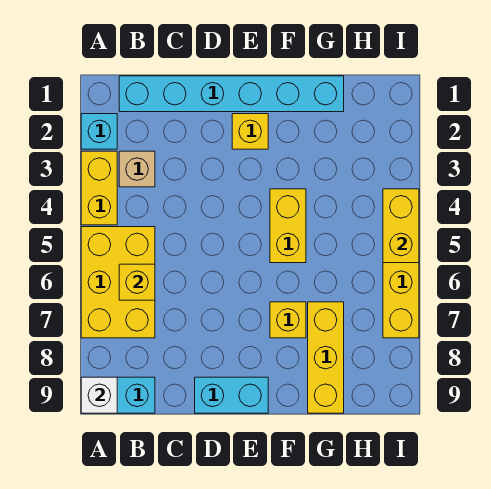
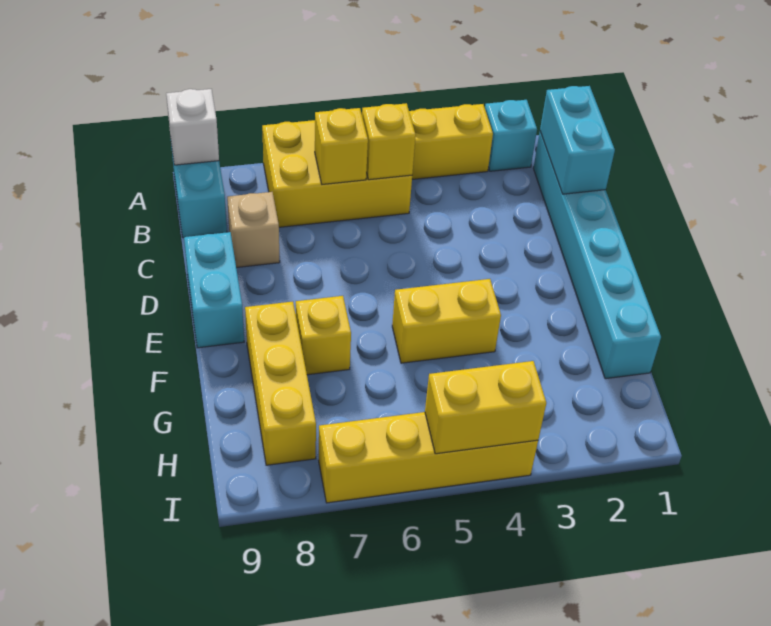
none -> cyan 1x2 brick [540,86,615,194]
tan 1x1 brick [119,151,155,187] -> tan 1x1 brick moved to [227,192,280,268]
yellow 1x1 brick [232,114,268,149] -> yellow 1x1 brick moved to [362,103,416,180]
yellow 1x3 brick [308,302,344,413] -> yellow 1x3 brick turned to [245,302,316,465]

